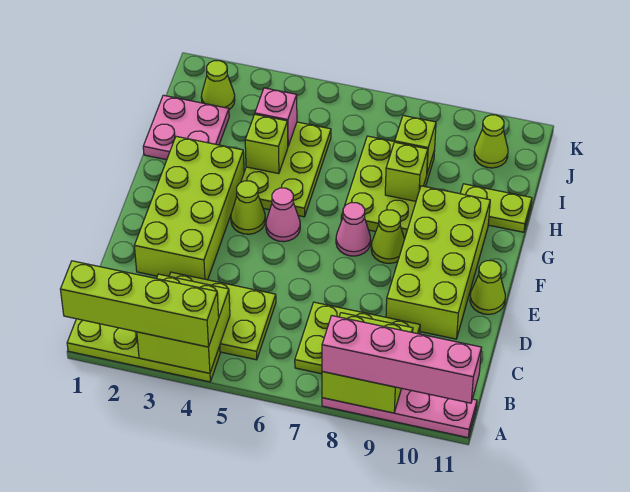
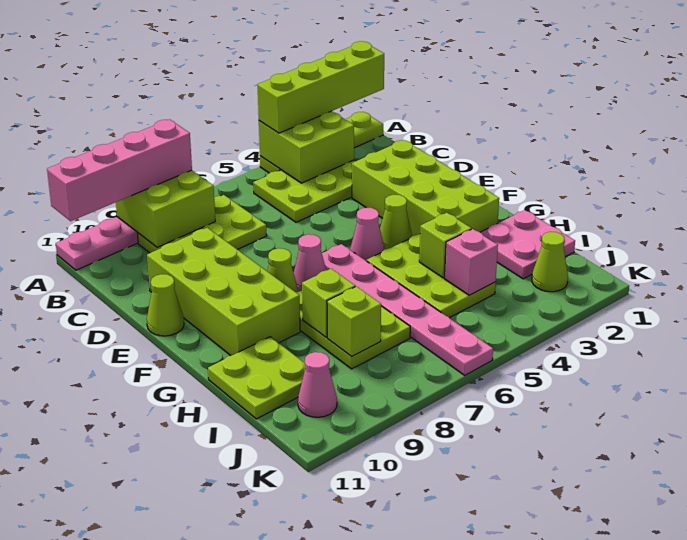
none -> pink 1x6 plate [322,244,493,375]
lime 1x2 plate [460,184,532,232] -> lime 2x2 plate [208,337,305,419]
lime 1x1 cone [474,115,508,168] -> pink 1x1 cone [298,352,337,417]

